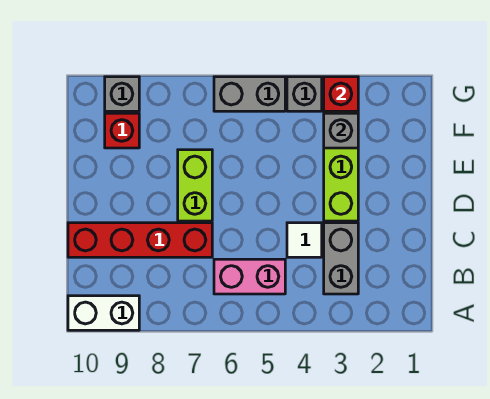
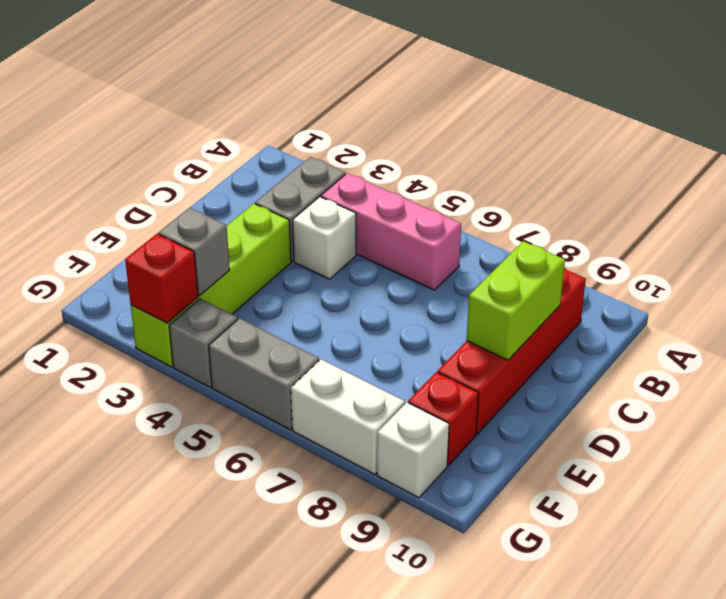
white 1x2 brick [68,296,139,330] -> white 1x2 brick moved to [291,359,405,474]
pink 1x2 brick [214,259,285,294] -> pink 1x3 brick [321,173,461,290]
white 1x1 tile [287,223,322,257] -> white 1x1 brick [293,197,356,279]
red 1x4 brick [68,223,212,257] -> red 1x4 brick turned to [438,268,586,434]
lime 1x2 brick [178,150,212,221] -> lime 1x2 brick moved to [467,241,565,360]
grey 1x1 brick [105,77,139,111] -> white 1x1 brick [377,402,449,498]

